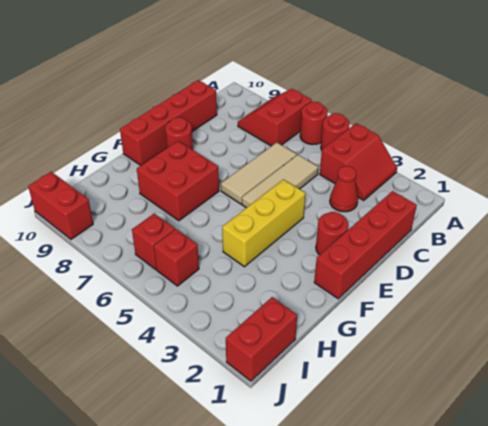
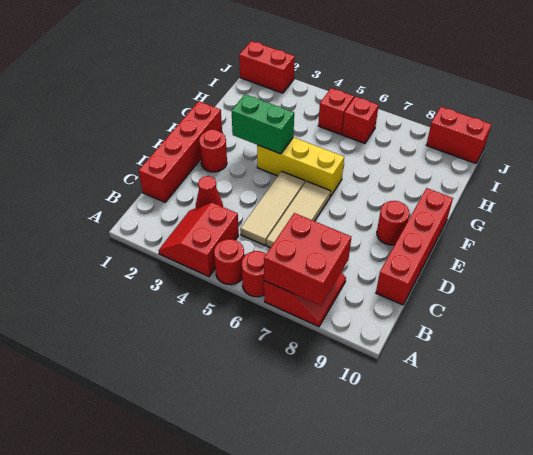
yellow 1x3 brick [222,179,305,267] -> yellow 1x3 brick turned to [257,137,344,197]
none -> green 1x2 brick [231,94,294,154]
red 2x2 brick [137,141,219,221] -> red 2x2 brick moved to [264,213,351,306]
red 1x2 brick [226,297,297,381] -> red 1x2 brick turned to [239,41,295,93]

